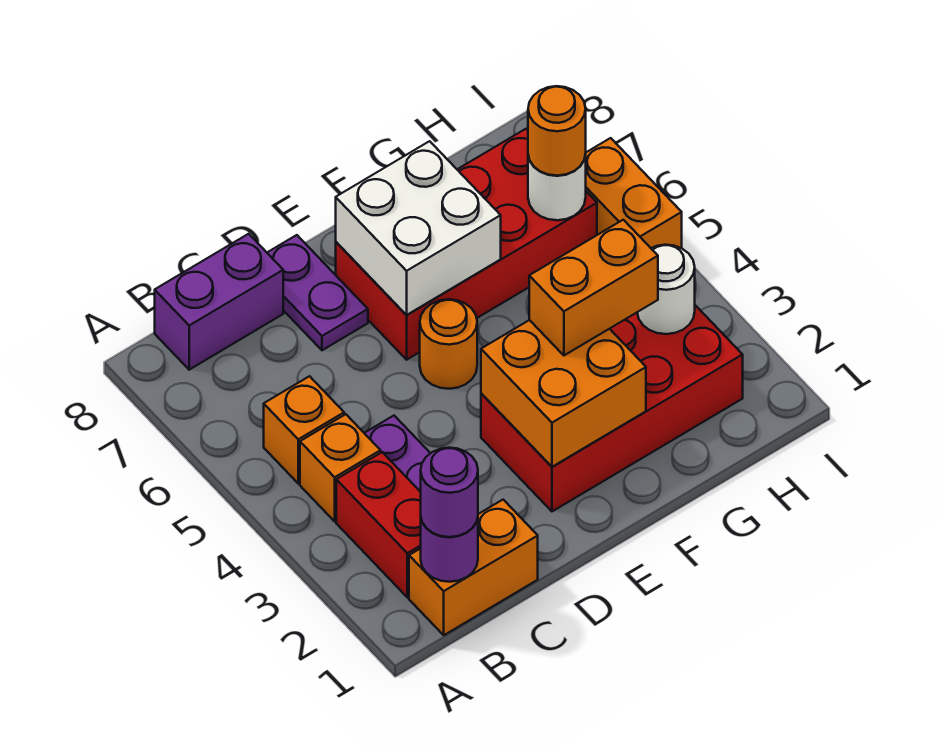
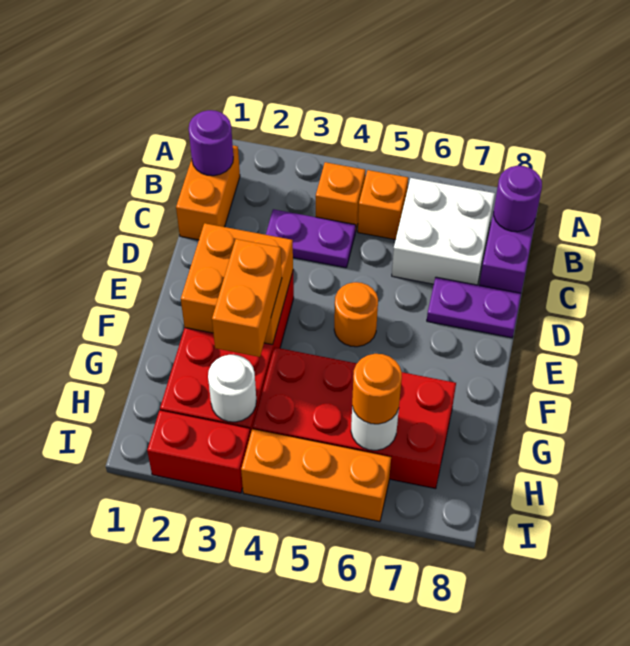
purple 1x1 round brick [421,448,478,537] -> purple 1x1 round brick moved to [494,166,542,232]
red 1x2 brick [336,452,421,597] -> red 1x2 brick moved to [147,410,250,493]
red 2x4 brick [336,129,597,360] -> red 2x4 brick turned to [253,348,456,489]
white 2x2 brick [336,141,501,315] -> white 2x2 brick moved to [392,178,495,285]
orange 1x2 brick [586,138,682,248] -> orange 1x3 brick [241,429,391,522]

